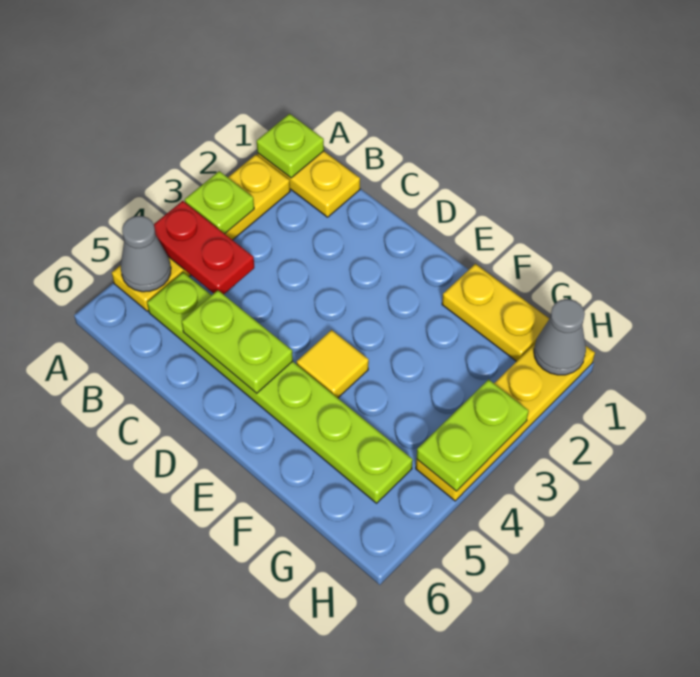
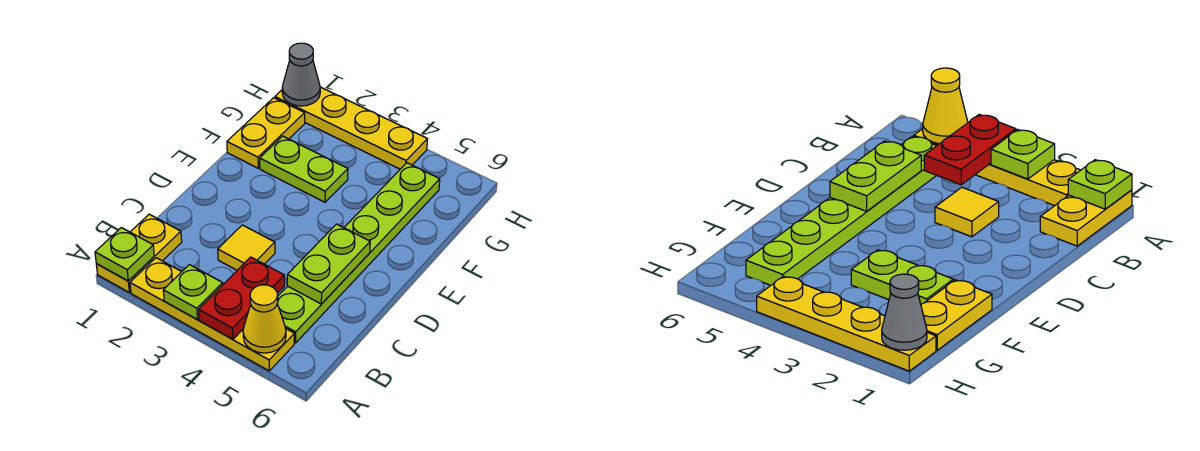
grey 1x1 cone [121,216,171,292] -> yellow 1x1 cone [243,285,286,353]
yellow 1x1 tile [297,330,369,398] -> yellow 1x1 tile moved to [218,225,275,270]
lime 1x2 plate [416,379,529,491] -> lime 1x2 plate moved to [260,136,348,202]

